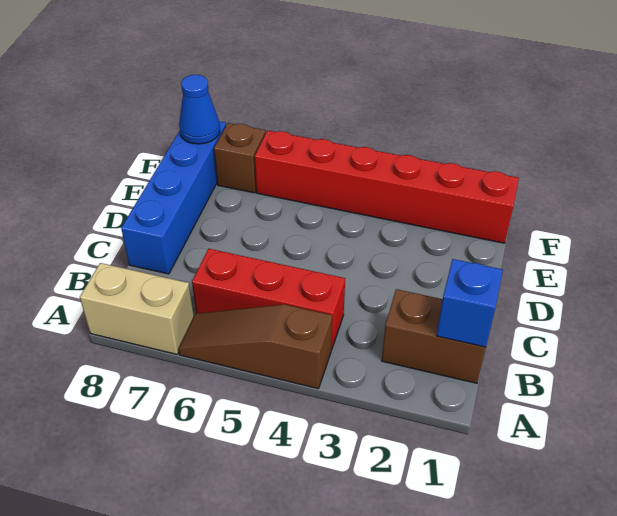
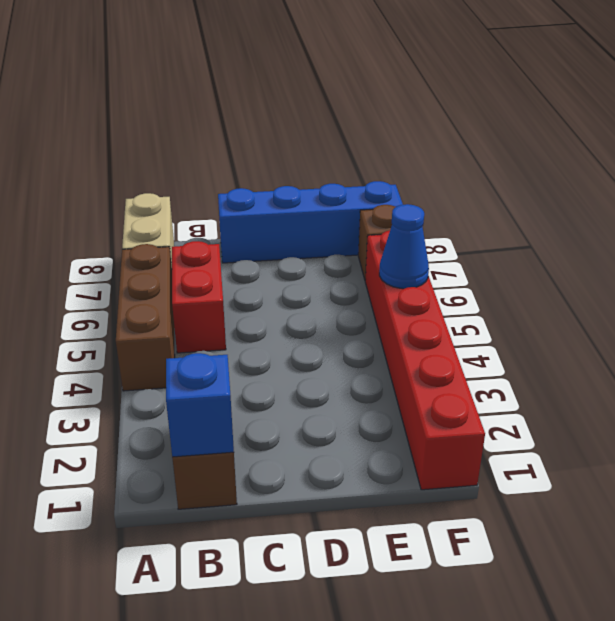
brown 1x3 slope [179,304,332,389] -> brown 1x3 brick [116,244,175,391]
red 1x3 brick [192,249,345,350] -> red 1x2 brick [172,241,226,353]
blue 1x1 cone [179,75,220,144] -> blue 1x1 cone moved to [379,204,429,289]

